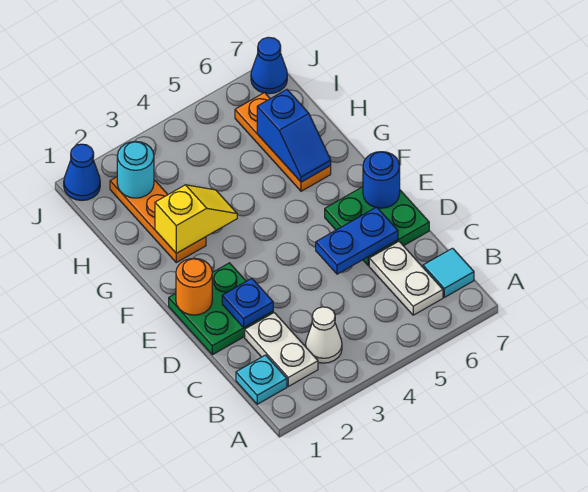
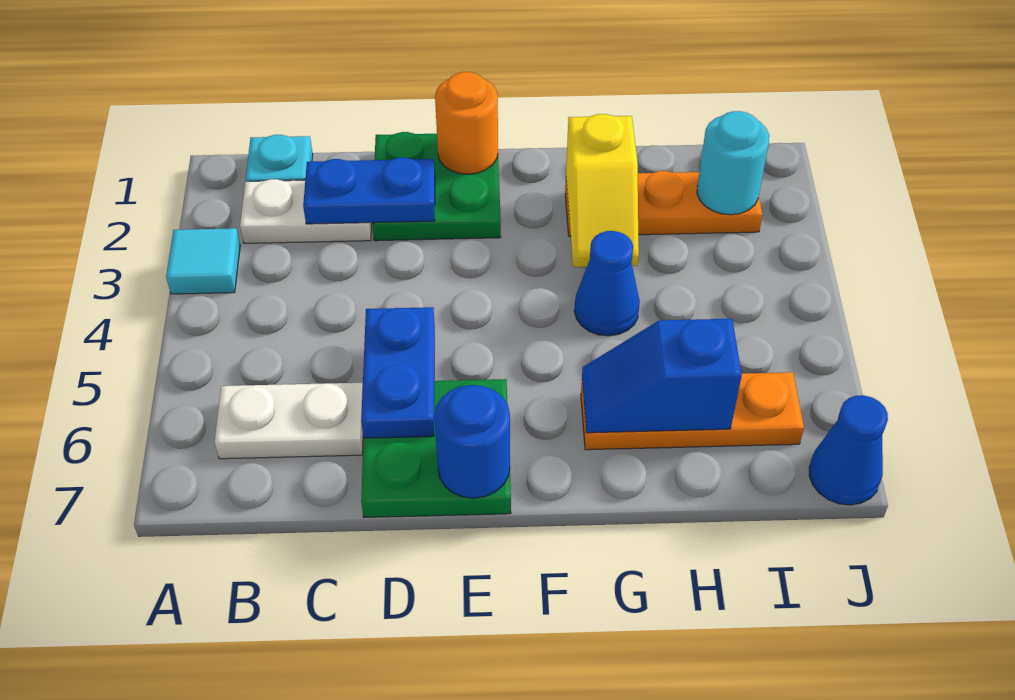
white 1x1 cone [305,307,342,363] -> none
cyan 1x1 tile [423,248,474,297] -> cyan 1x1 tile moved to [166,228,240,294]
blue 1x1 plate [222,278,273,327] -> blue 1x2 plate [303,158,435,224]
blue 1x1 cone [64,144,100,200] -> blue 1x1 cone moved to [574,231,640,336]

